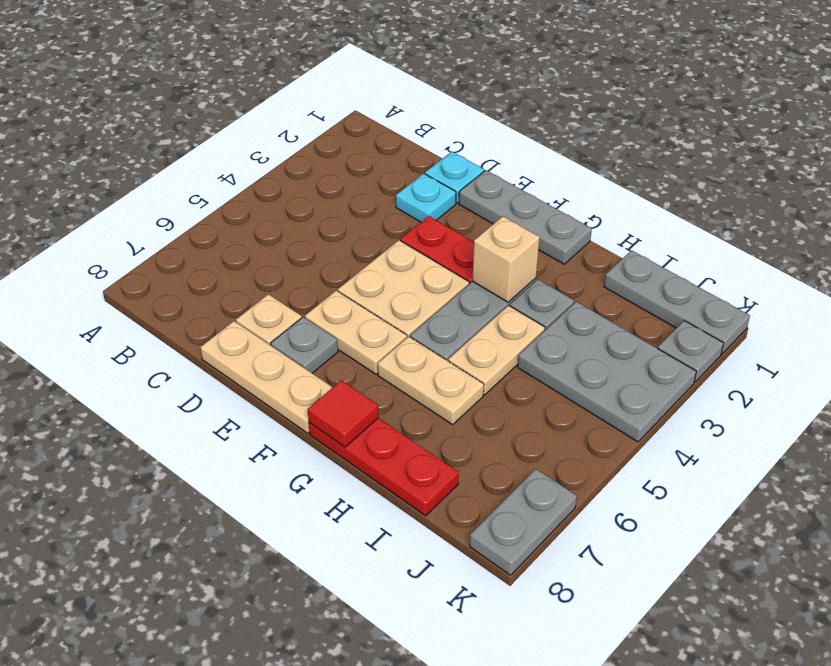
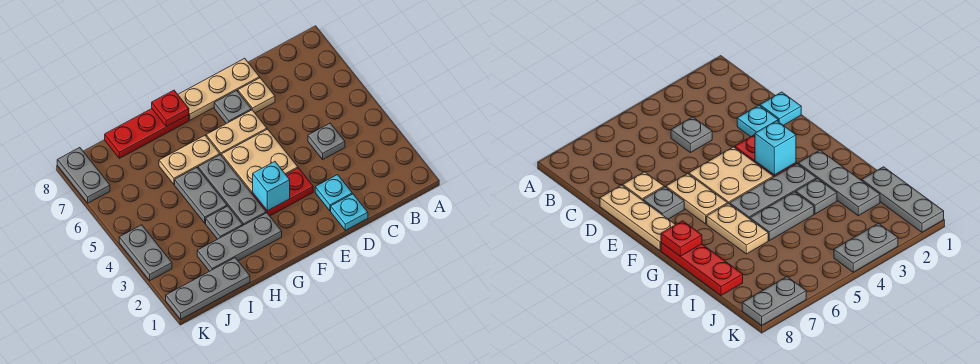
grey 1x3 plate [459,170,592,264] -> grey 1x3 plate moved to [197,213,282,271]
none -> cyan 1x1 brick [253,162,290,211]
tan 1x1 brick [472,216,540,302] -> none
red 1x1 tile [308,380,379,447] -> red 1x1 plate [152,90,189,127]
tan 1x2 plate [448,305,545,395] -> grey 1x2 plate [175,168,227,223]
grey 2x3 plate [518,302,696,442] -> grey 1x2 plate [119,225,172,280]
grey 1x1 plate [658,321,724,382] -> grey 1x1 plate moved to [308,123,345,159]

